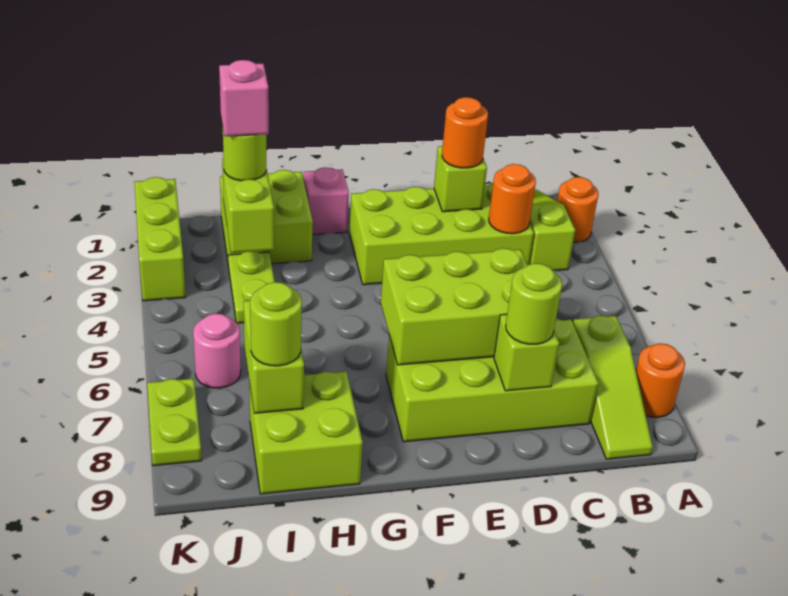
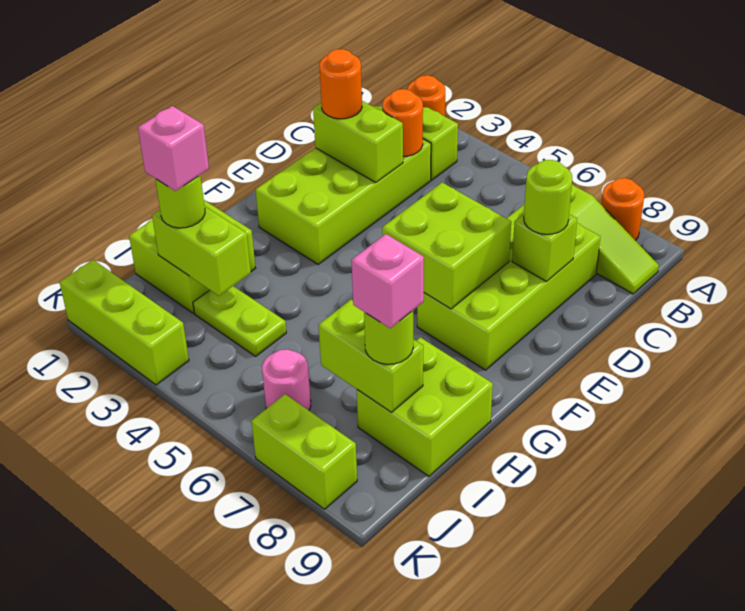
lime 1x1 brick [434,146,487,212] -> lime 1x2 brick [313,101,403,182]
lime 2x3 brick [381,248,527,365] -> lime 2x2 brick [382,183,511,309]
pink 1x1 brick [303,167,349,235] -> pink 1x1 brick moved to [351,234,424,328]
lime 1x2 plate [147,379,202,466] -> lime 1x2 brick [251,394,357,509]

